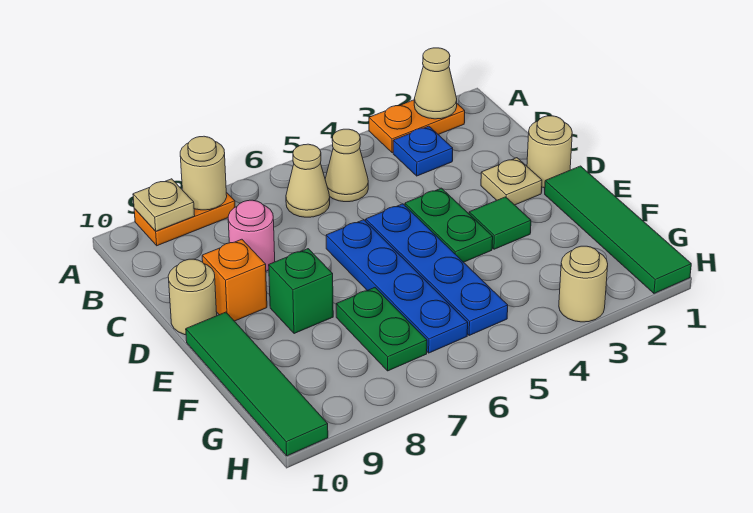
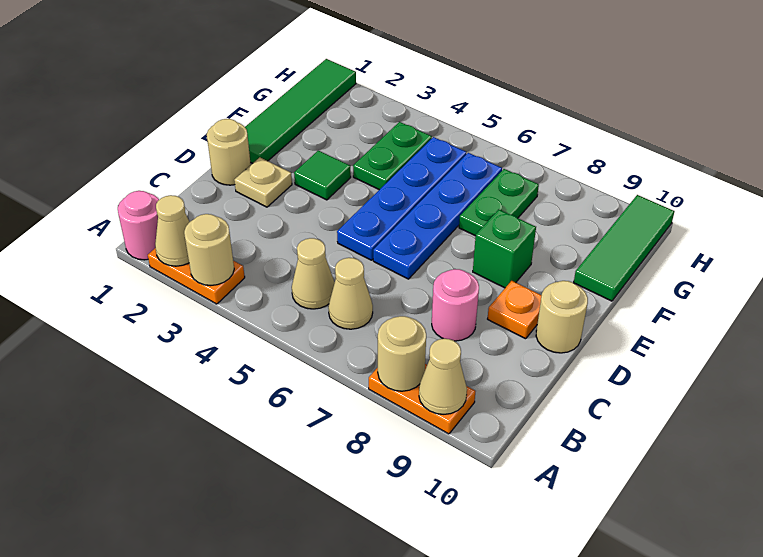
none -> pink 1x1 round brick [118,191,159,260]
tan 1x1 plate [133,179,195,231] -> tan 1x1 cone [419,339,467,414]
blue 1x1 plate [393,126,453,176] -> none
green 1x2 plate [405,188,493,262] -> green 1x2 plate moved to [353,122,432,190]
orange 1x1 brick [202,239,267,321] -> orange 1x1 plate [488,281,542,339]
green 1x4 tile [186,312,328,456] -> green 1x3 tile [574,195,674,301]
tan 1x1 round brick [559,246,608,322] -> tan 1x1 round brick moved to [184,214,234,286]

